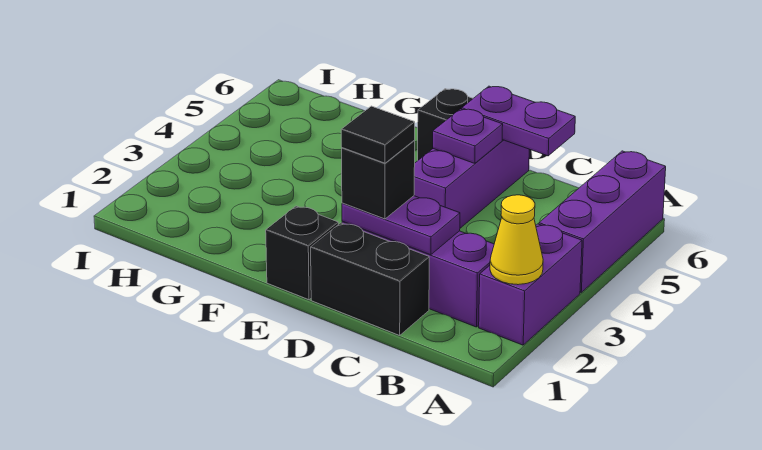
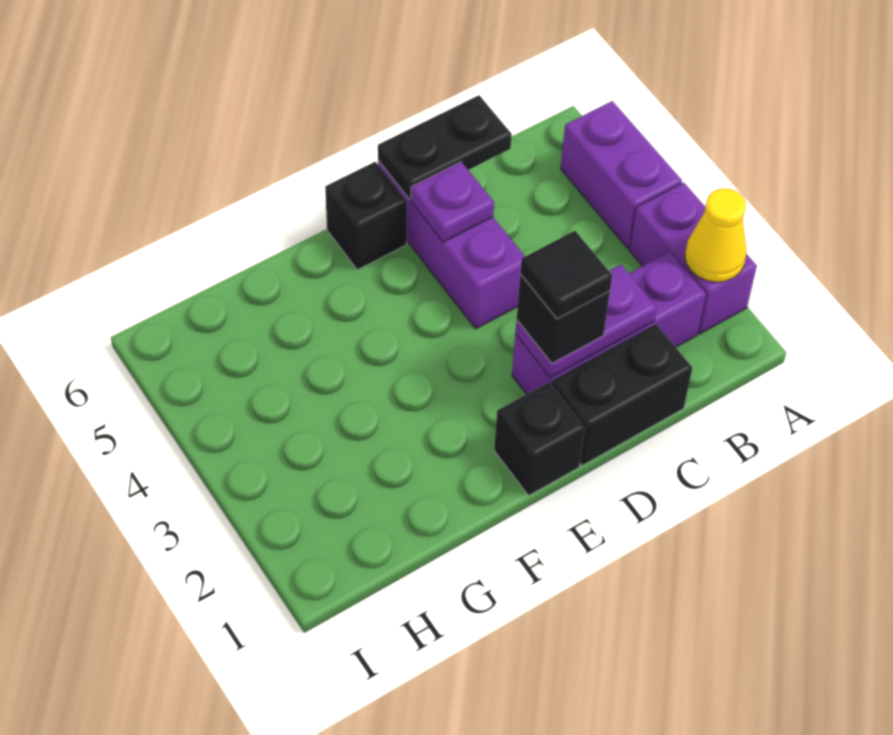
purple 1x3 brick [539,151,666,292] -> purple 1x2 brick [561,101,682,248]
purple 1x2 plate [462,86,575,156] -> black 1x2 plate [378,95,512,199]

